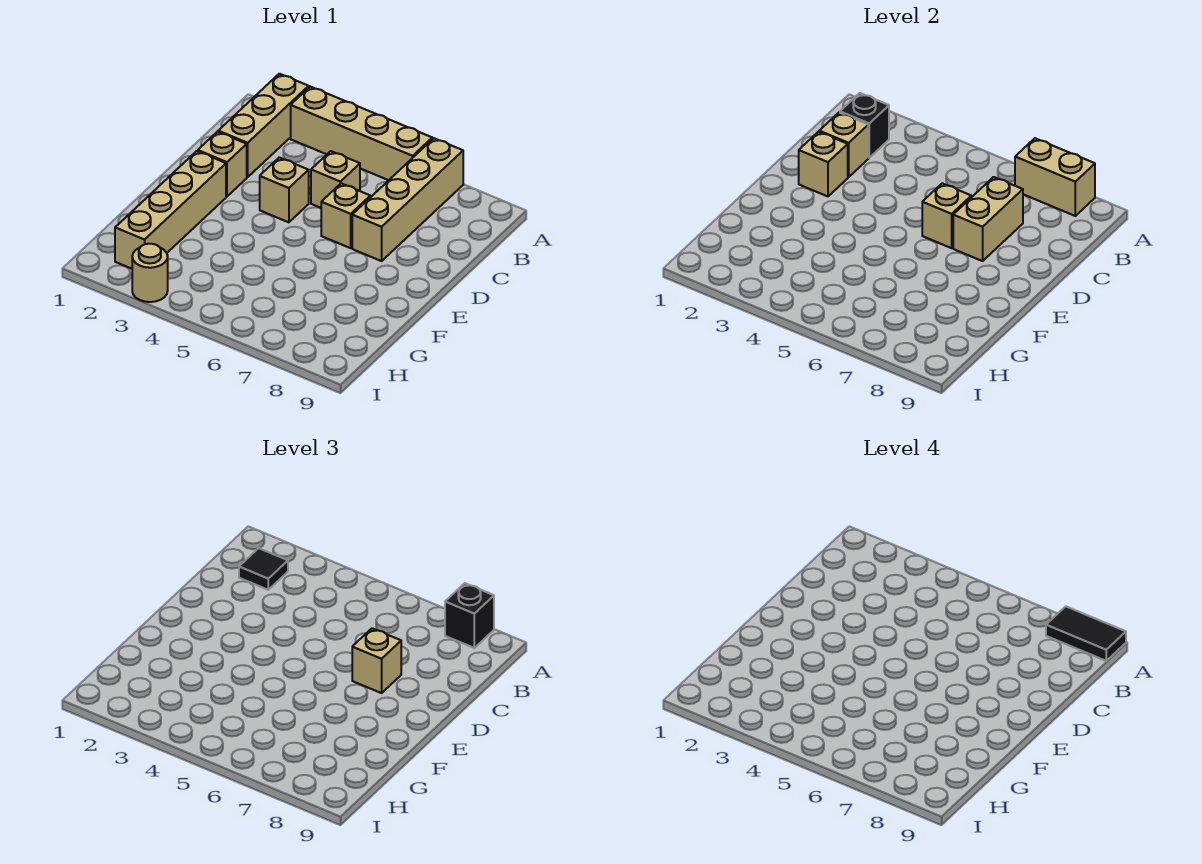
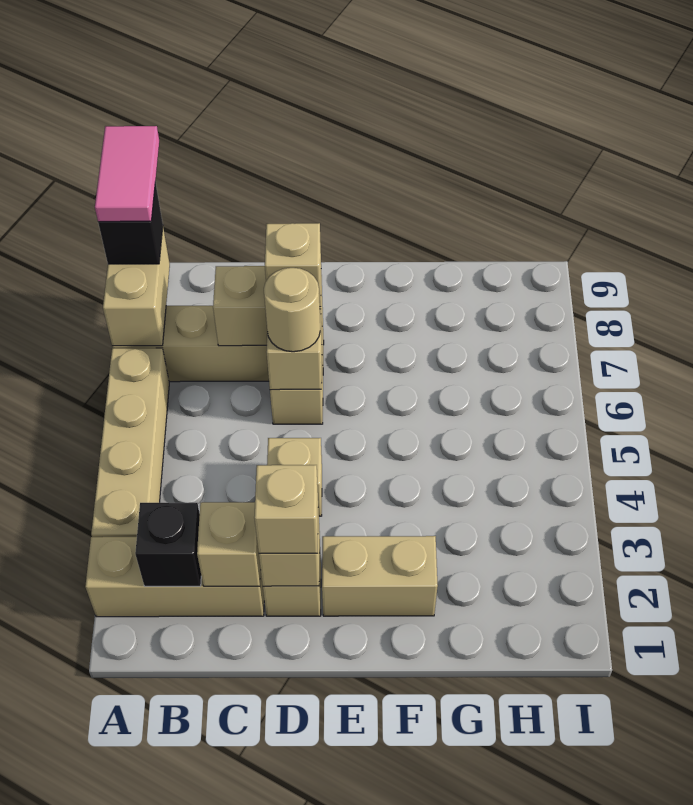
black 1x2 tile [1046,606,1126,661] -> pink 1x2 tile [95,126,159,222]
black 1x1 tile [239,548,288,590] -> none
tan 1x1 brick [311,151,360,208] -> tan 1x1 brick moved to [254,465,318,553]
tan 1x4 brick [115,151,226,269] -> tan 1x2 brick [322,536,438,616]
tan 1x1 round brick [132,244,168,302] -> tan 1x1 round brick moved to [264,268,320,352]

